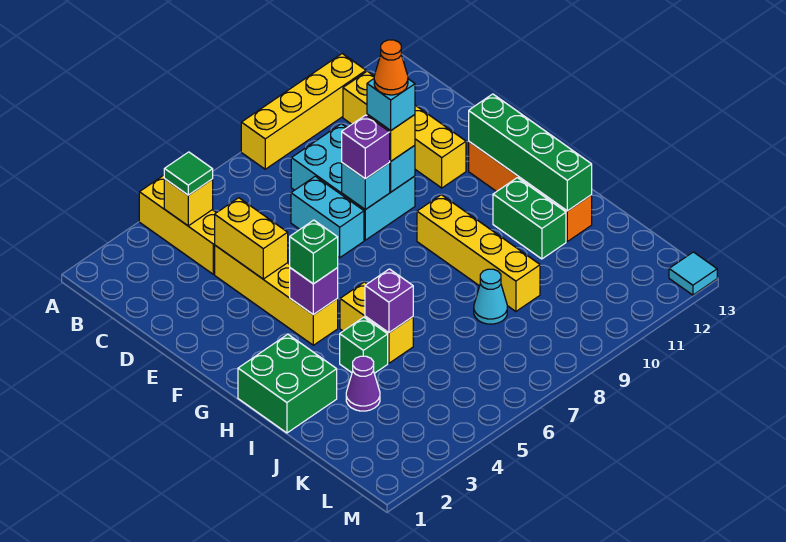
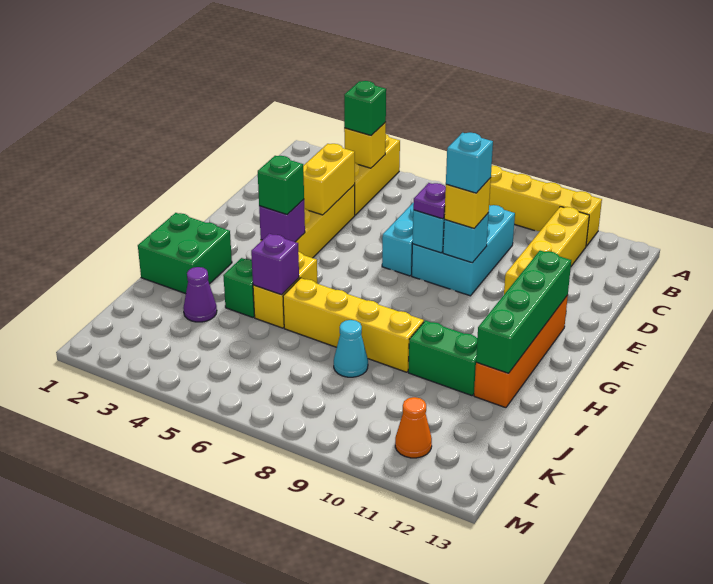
green 1x1 tile [164,152,213,195] -> green 1x1 brick [344,81,386,136]
purple 1x1 brick [342,115,390,179] -> purple 1x1 plate [413,183,446,219]
orange 1x1 cone [374,40,408,95] -> orange 1x1 cone moved to [395,397,432,458]
yellow 1x4 brick [417,195,540,311] -> yellow 1x4 brick turned to [283,278,424,372]
green 1x2 brick [493,178,566,259] -> green 1x2 brick turned to [408,321,477,396]
cyan 1x1 tile [669,252,717,295] -> none

